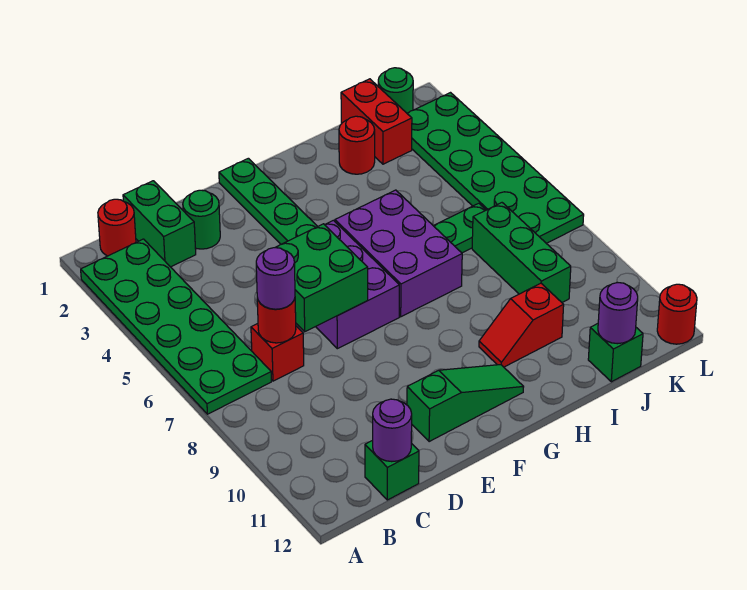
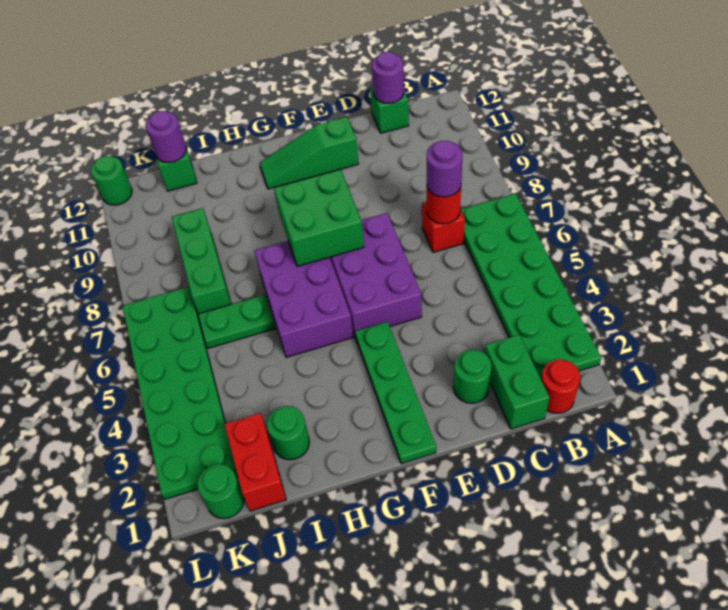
green 2x2 brick [275,224,368,332] -> green 2x2 brick moved to [274,169,364,266]
red 1x2 slope [479,283,564,367] -> none
red 1x1 round brick [339,116,375,174] -> green 1x1 round brick [267,406,309,460]
red 1x1 round brick [657,284,697,344] -> green 1x1 round brick [91,156,132,205]

